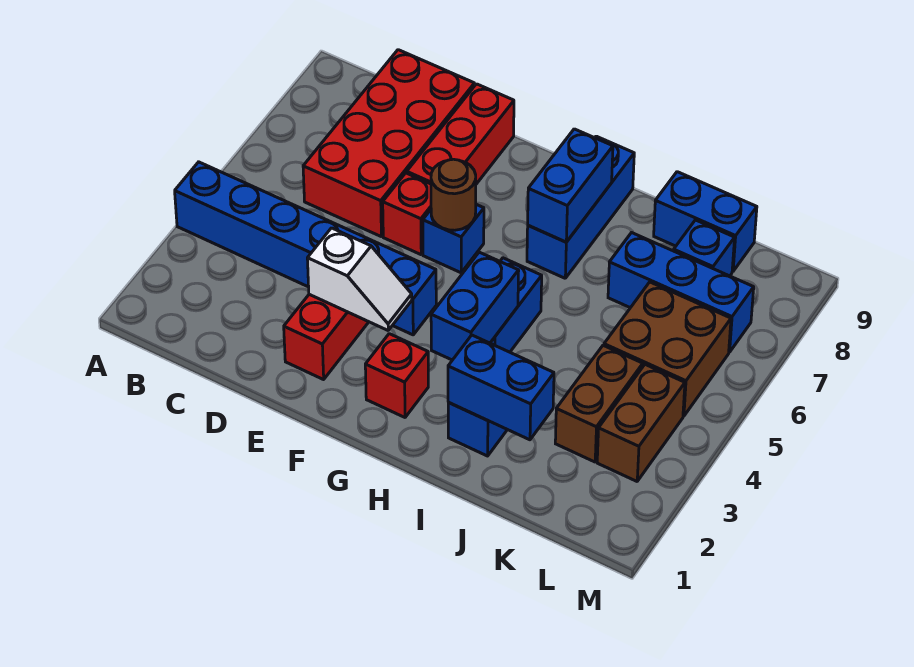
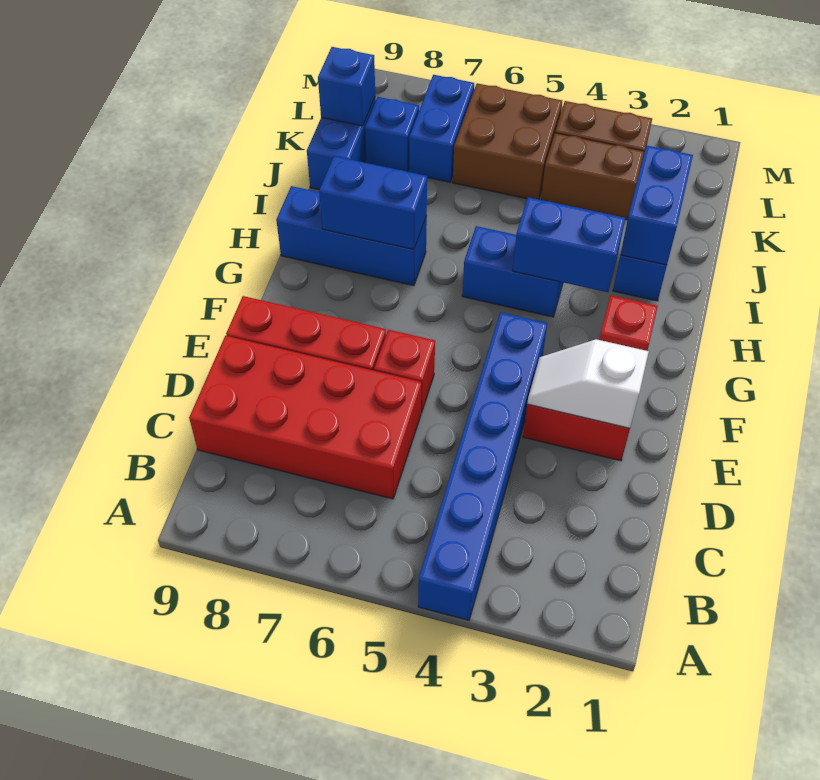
white 1x2 slope [307,228,412,330] -> white 1x2 slope turned to [527,339,649,428]
blue 1x1 brick [423,204,484,273] -> blue 1x1 brick moved to [318,47,375,126]
brown 1x1 round brick [431,159,476,230] -> none
blue 1x3 brick [608,233,754,352] -> blue 1x2 brick [409,75,474,182]

